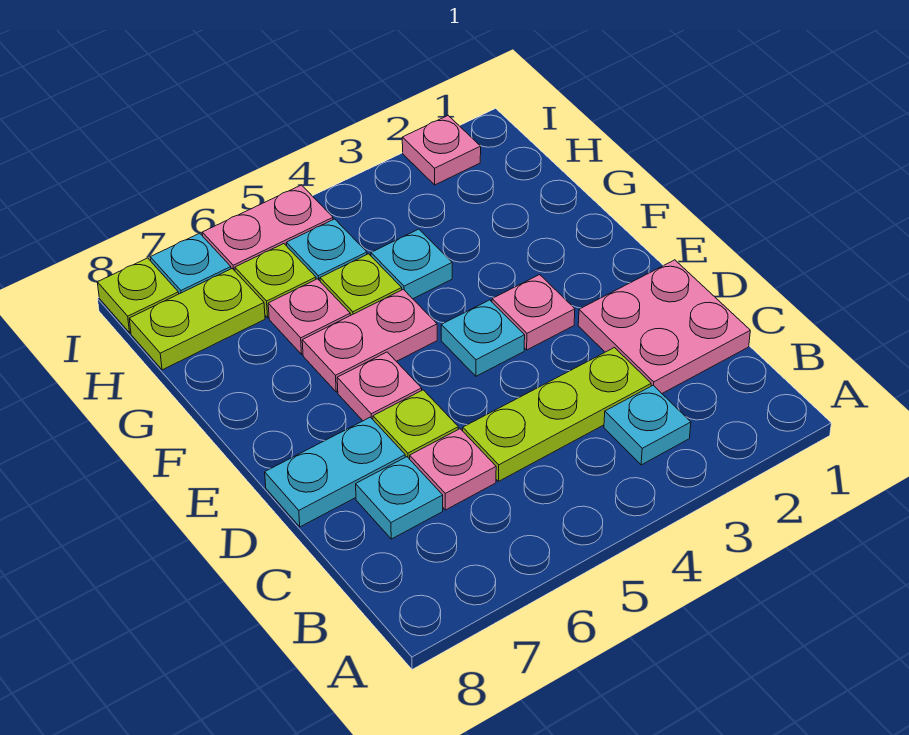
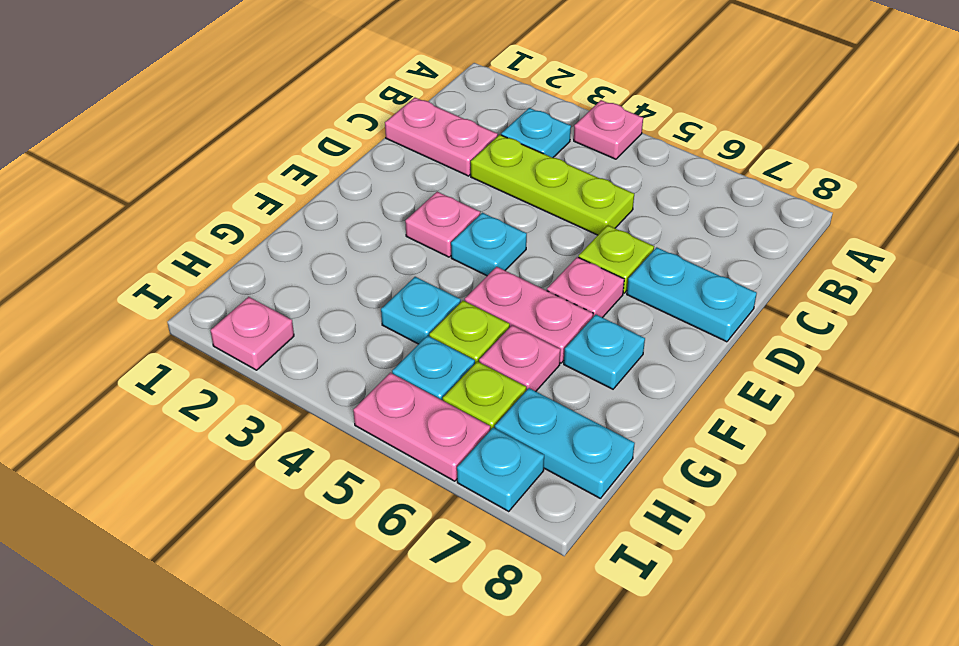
pink 2x2 plate [578,260,750,393] -> pink 1x2 plate [385,98,498,176]
pink 1x1 plate [410,429,496,510] -> pink 1x1 plate moved to [574,100,643,159]
cyan 1x1 plate [356,457,443,539] -> cyan 1x1 plate moved to [564,315,645,389]
lime 1x2 plate [129,268,265,370] -> cyan 1x2 plate [495,388,635,498]
lime 1x1 plate [97,258,179,333] -> none

